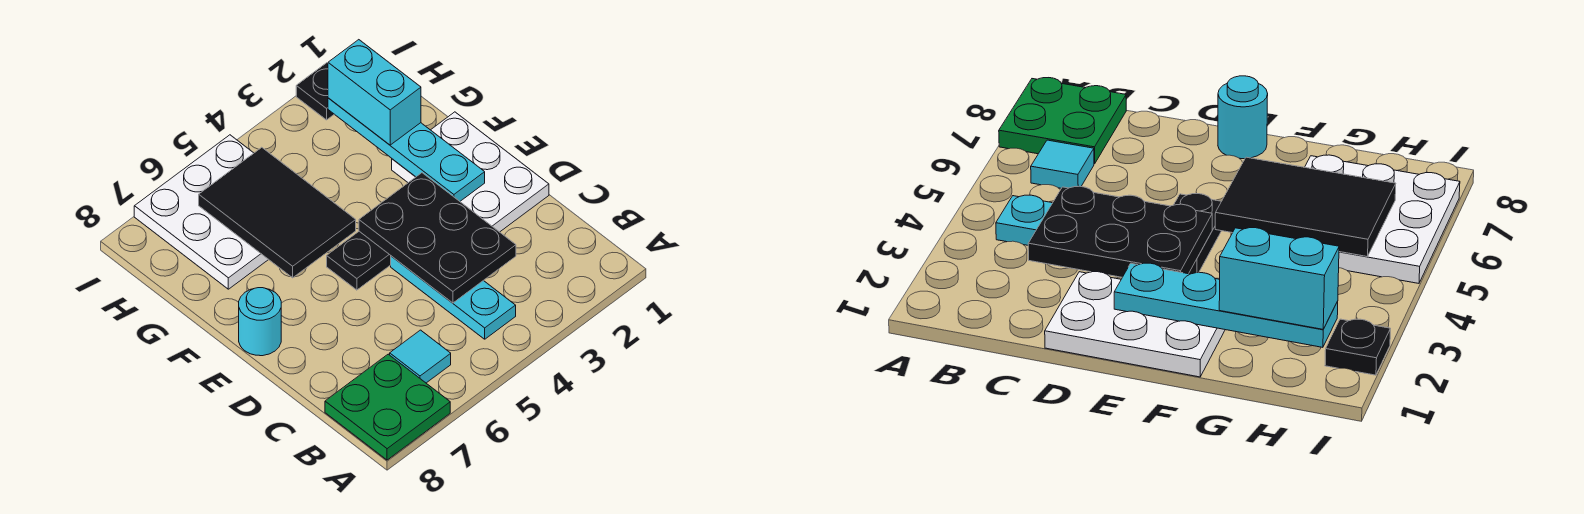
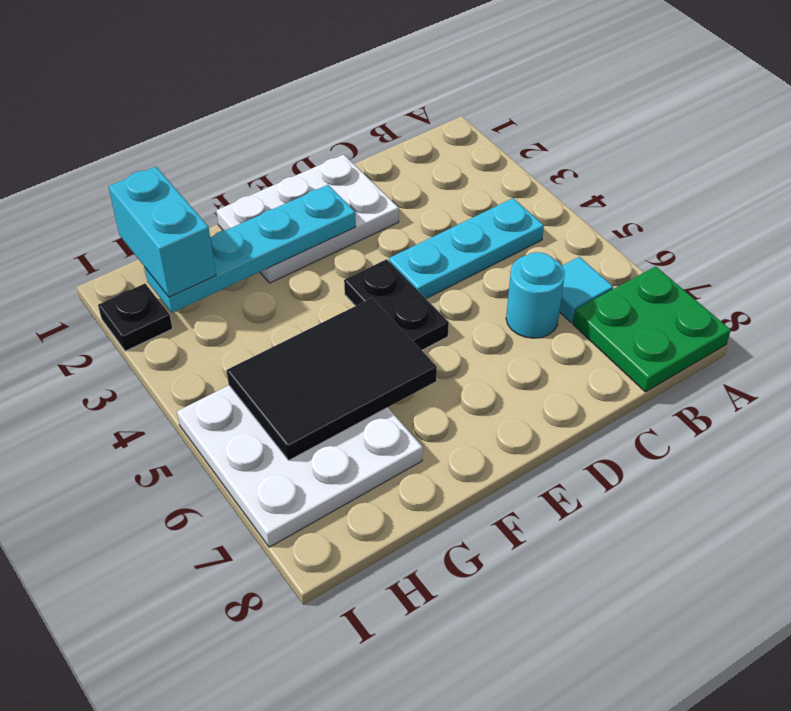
black 2x3 plate [359,173,516,303] -> none
cyan 1x1 round brick [239,288,281,356] -> cyan 1x1 round brick moved to [506,252,565,338]
cyan 1x2 brick [328,40,421,145] -> cyan 1x2 brick turned to [108,167,216,297]

